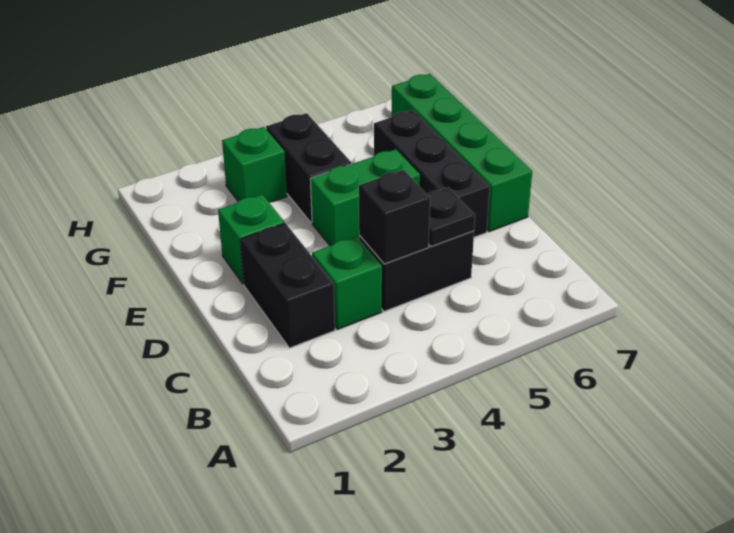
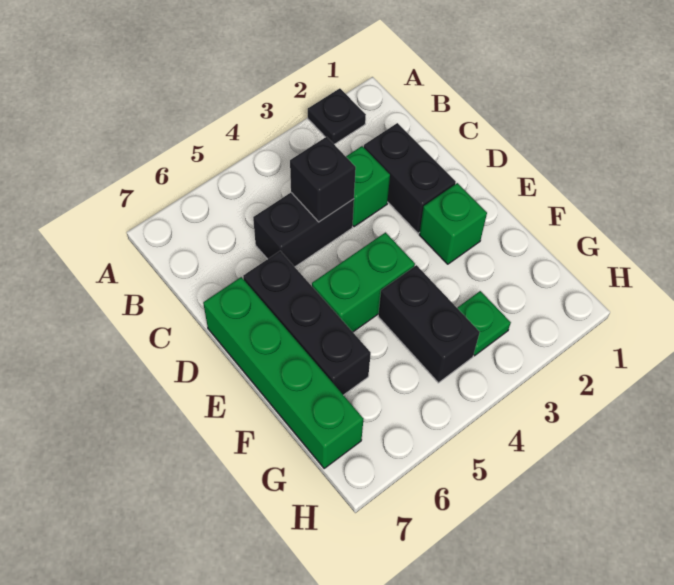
black 1x1 plate [427,187,475,247] -> black 1x1 plate moved to [308,88,366,144]
green 1x1 brick [222,127,287,203] -> green 1x1 plate [457,291,511,356]

